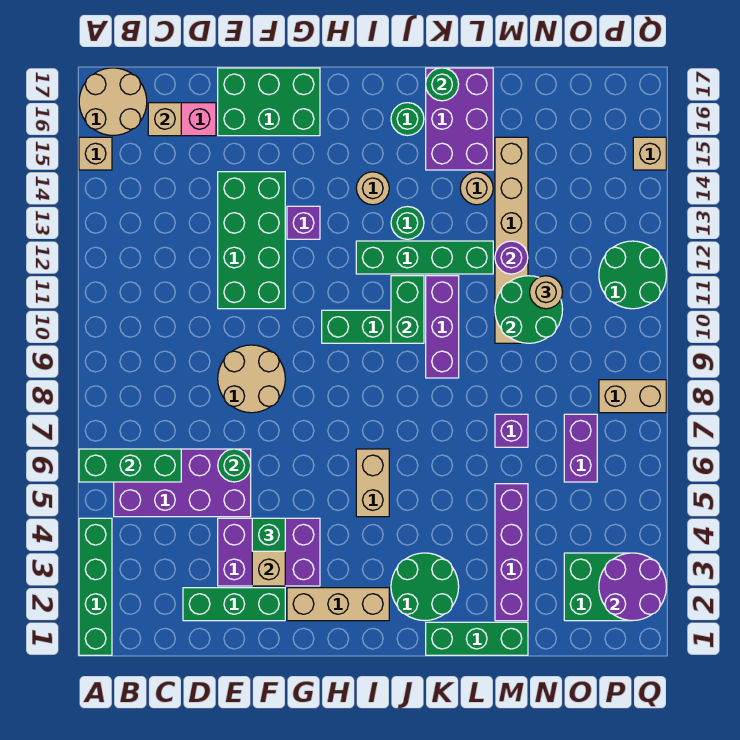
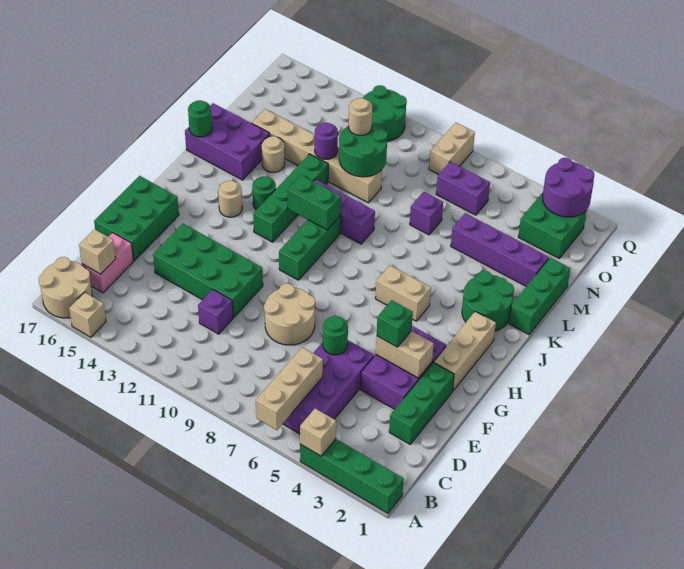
green 1x3 brick [79,449,181,482] -> tan 1x3 brick [256,347,323,430]
purple 1x1 brick [287,206,320,239] -> purple 1x1 brick moved to [198,289,233,334]
green 1x1 round brick [391,103,424,135] -> none
tan 1x1 brick [633,137,666,170] -> tan 1x1 brick moved to [300,409,336,456]

